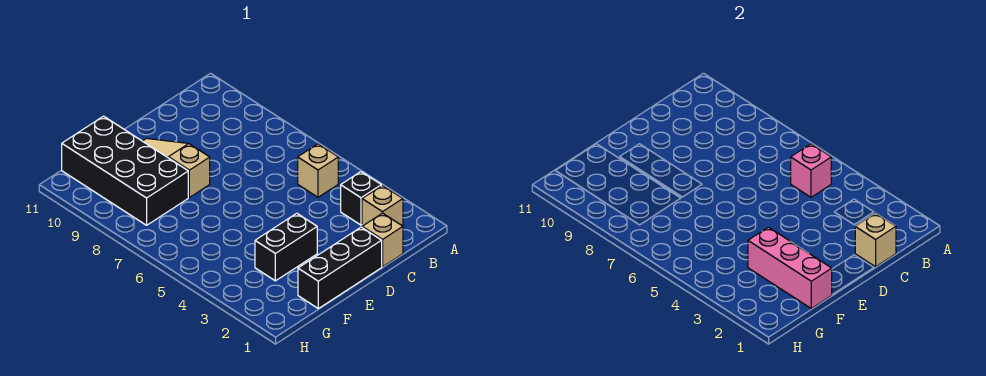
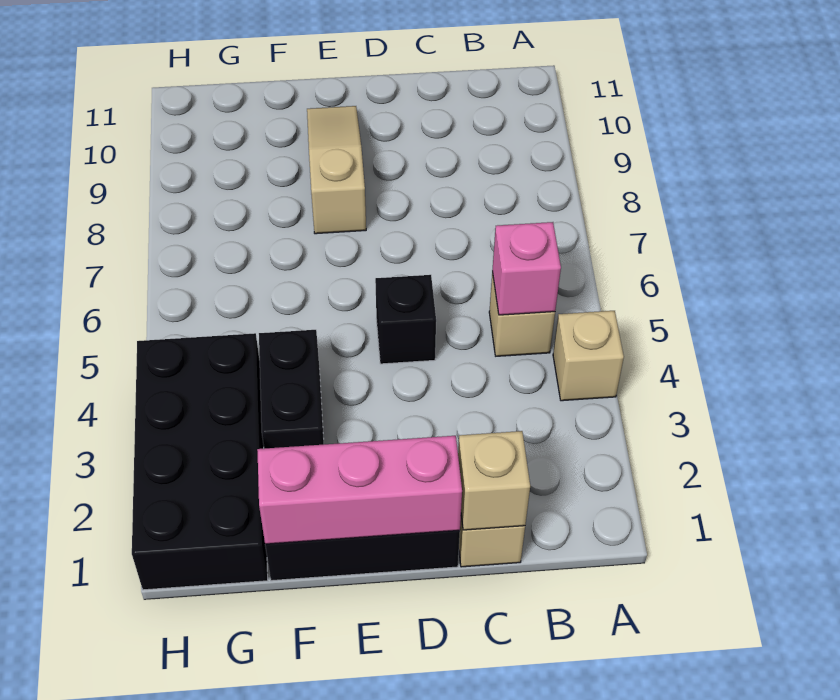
tan 1x1 brick [362,185,403,226] -> tan 1x1 brick moved to [553,311,624,401]
black 1x1 brick [341,172,381,225] -> black 1x1 brick moved to [375,275,436,364]
black 1x2 brick [255,213,317,281] -> black 1x2 brick turned to [259,330,324,449]
pink 1x3 brick [748,227,832,309] -> pink 1x3 brick turned to [257,436,462,544]
black 2x4 brick [62,116,188,225] -> black 2x4 brick moved to [132,333,268,590]

